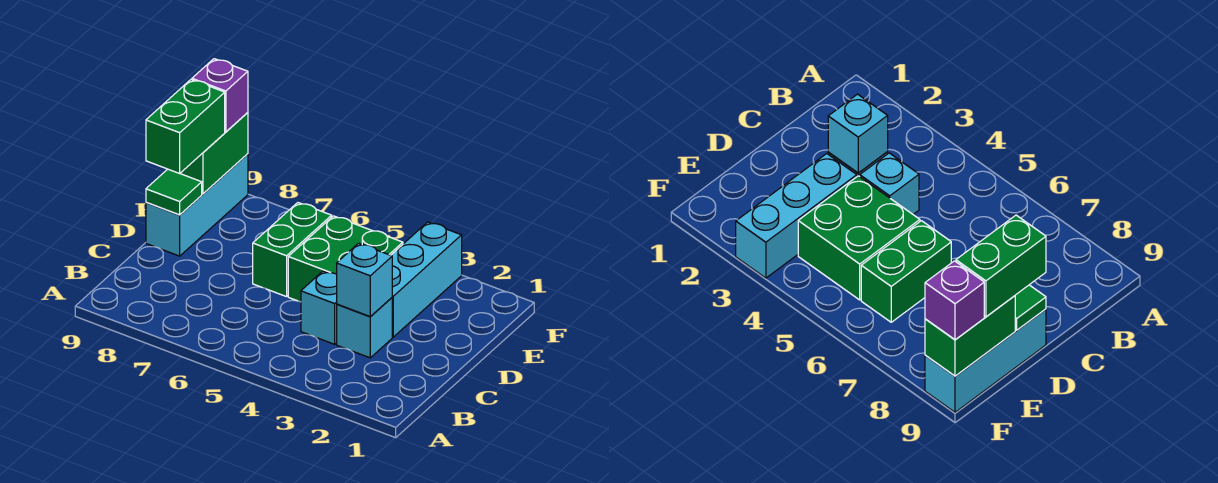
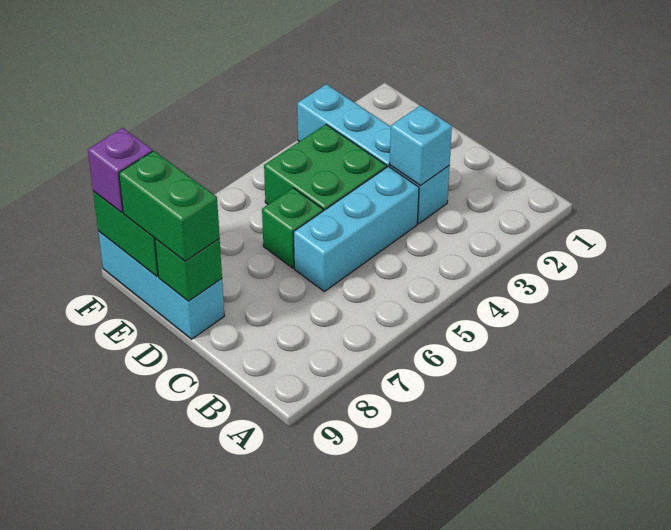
cyan 1x1 brick [301,271,337,344] -> cyan 1x3 brick [293,166,419,291]
green 1x2 brick [253,203,332,297] -> green 1x1 brick [262,188,323,268]
green 1x1 tile [146,169,202,215] -> green 1x1 brick [155,239,222,301]

